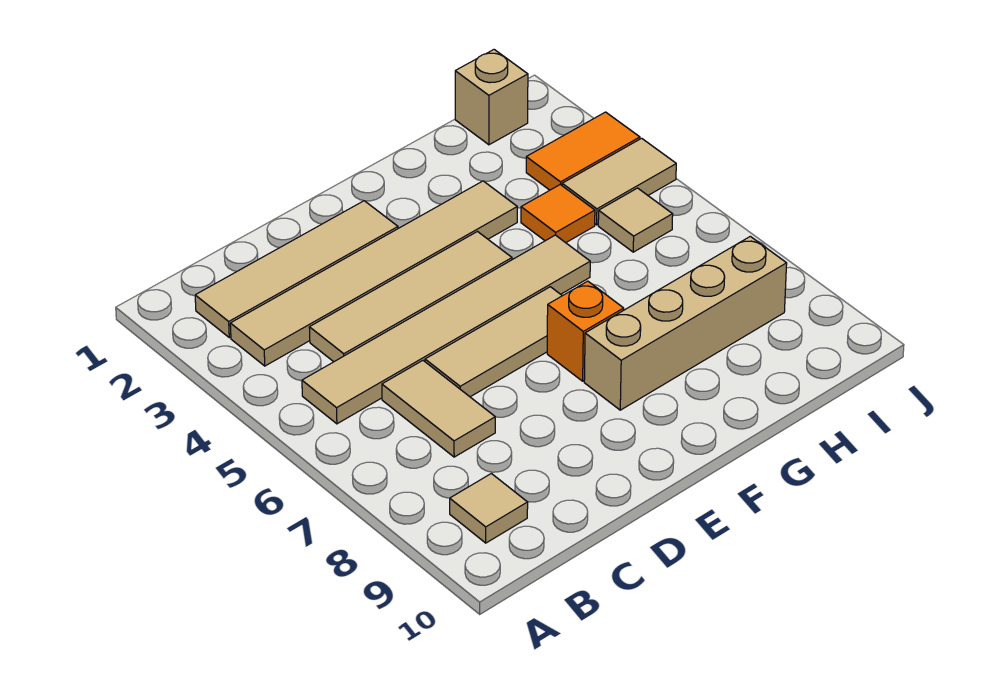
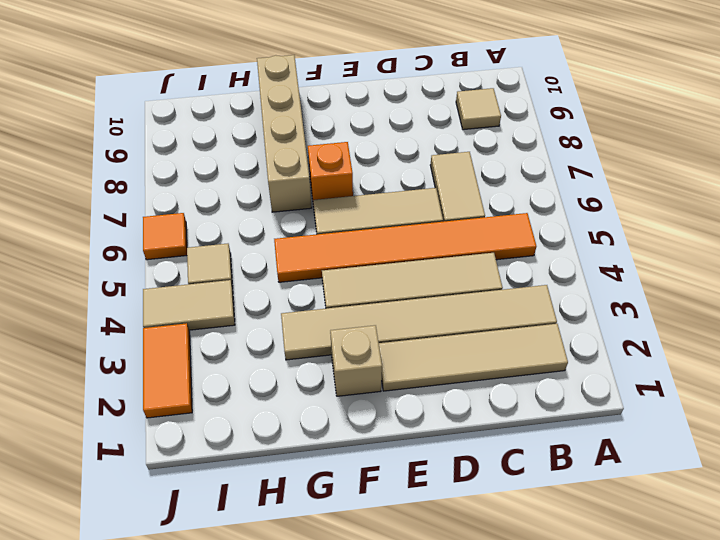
tan 1x6 tile [302,235,590,424] -> orange 1x6 tile [274,213,536,282]
tan 1x4 brick [584,236,787,410] -> tan 1x4 brick turned to [257,55,312,212]
orange 1x1 tile [521,184,595,243] -> orange 1x1 tile moved to [143,213,187,260]
tan 1x1 brick [455,50,528,145] -> tan 1x1 brick moved to [330,325,382,396]
orange 1x2 tile [526,112,640,190] -> orange 1x2 tile turned to [143,323,192,418]

